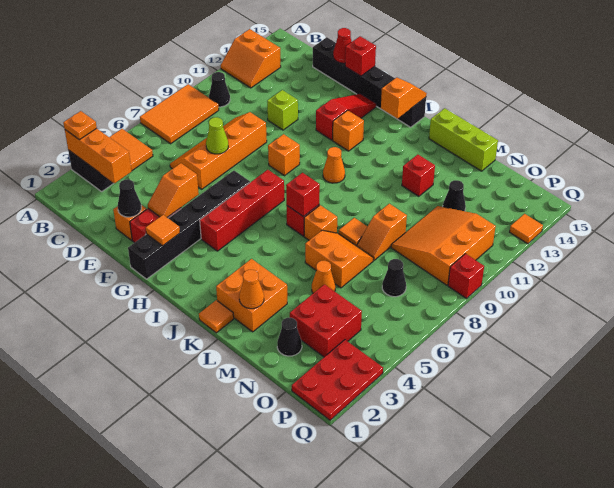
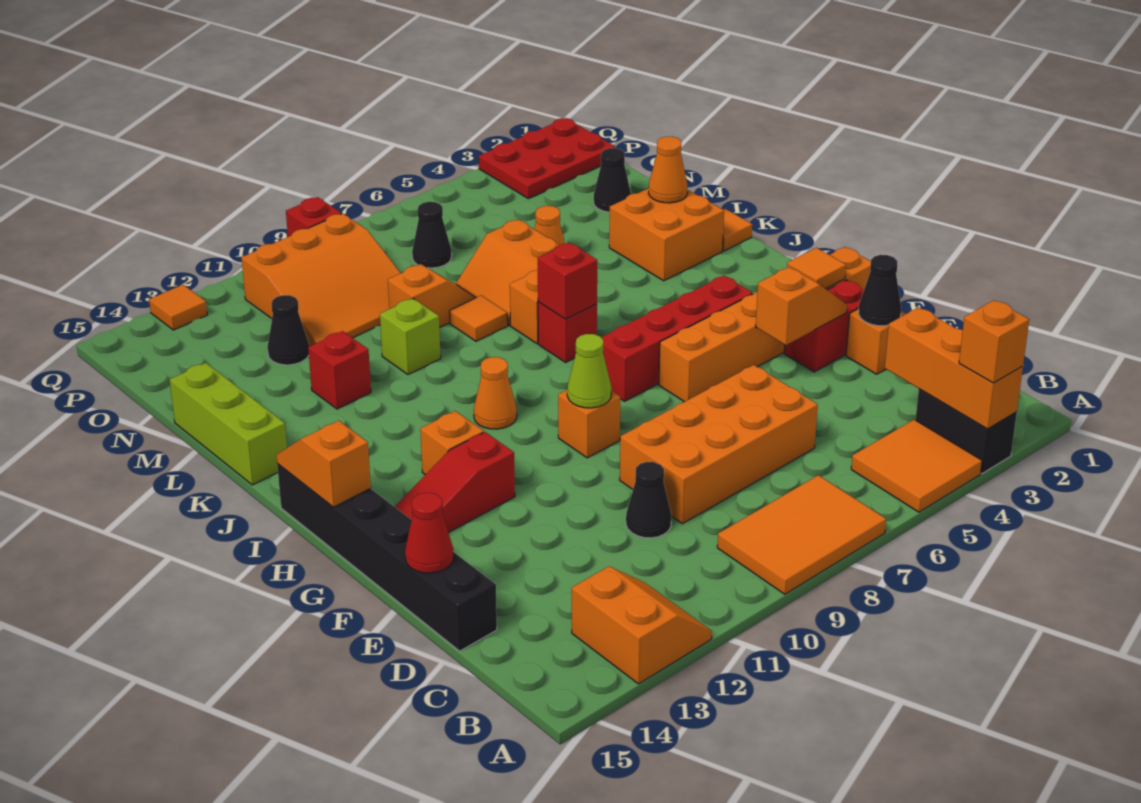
orange 1x1 plate [63,111,97,140] -> orange 1x1 brick [959,300,1029,383]
black 1x1 cone [209,72,230,107] -> black 1x1 cone moved to [626,462,671,538]
orange 2x4 slope [170,112,267,189] -> orange 2x4 brick [620,365,818,524]
lime 1x1 cone [206,117,228,154] -> lime 1x1 cone moved to [567,334,611,408]
lime 1x1 brick [267,90,298,130] -> lime 1x1 brick moved to [380,298,441,374]
red 1x1 brick [345,36,376,76] -> none
black 1x6 brick [128,171,250,279] -> orange 1x6 brick [659,247,871,402]
orange 1x2 slope [381,77,427,119] -> orange 1x2 slope turned to [276,421,371,507]
red 2x2 brick [290,284,362,357] -> none

